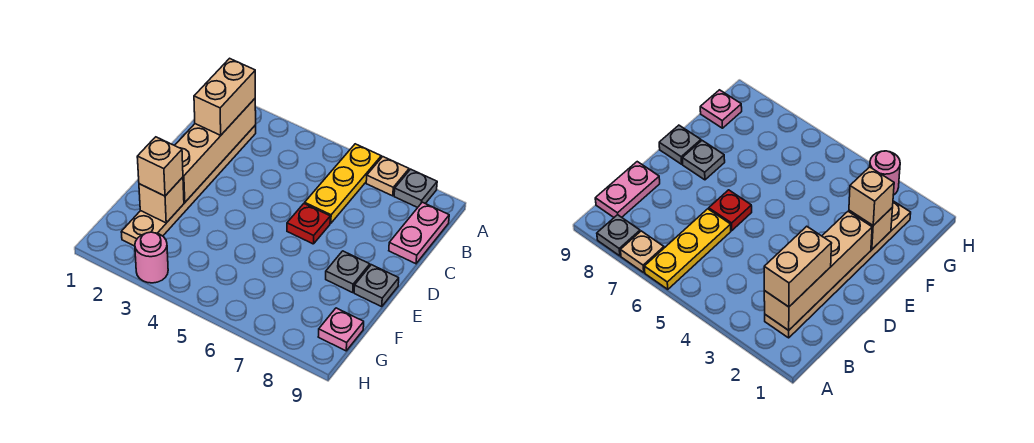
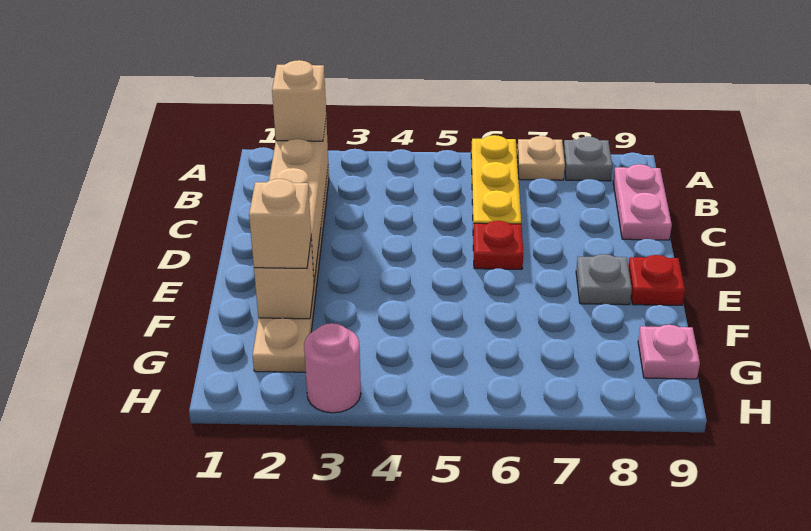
tan 1x2 brick [194,58,255,135] -> tan 1x1 brick [272,60,326,141]
grey 1x1 plate [354,265,399,307] -> red 1x1 plate [628,255,685,305]

